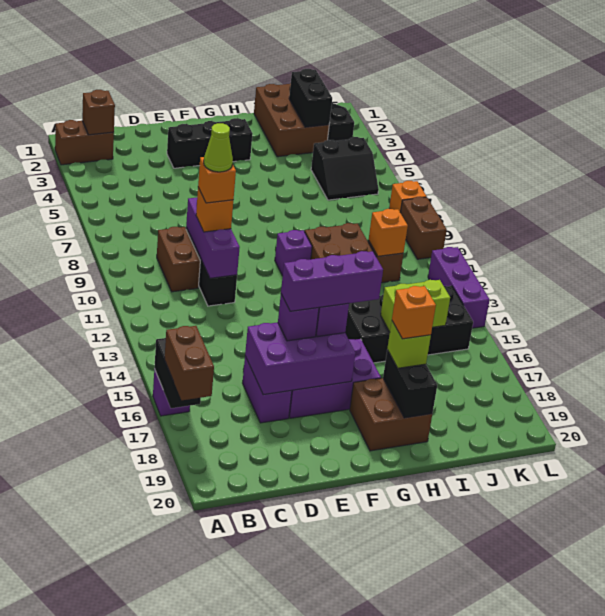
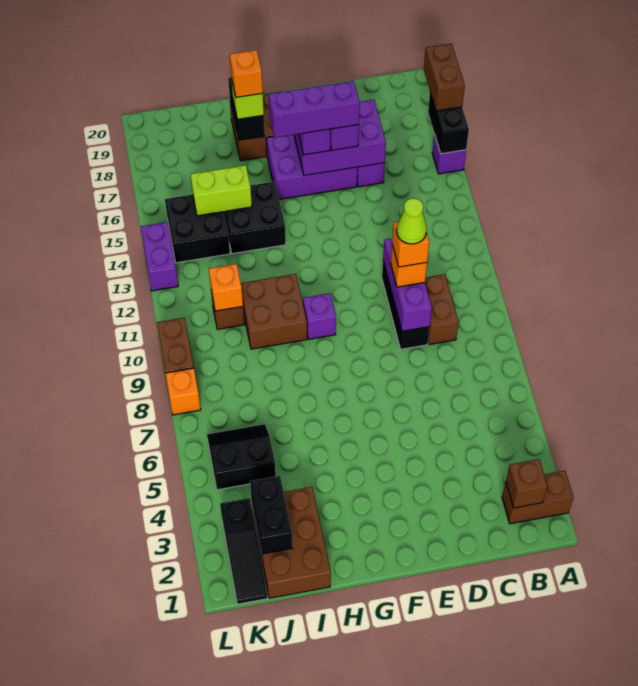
black 1x3 brick [167,118,253,168] -> none
purple 1x3 brick [428,247,490,328] -> purple 1x2 brick [141,222,178,291]

